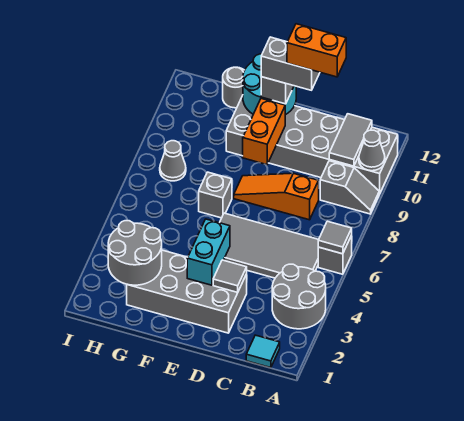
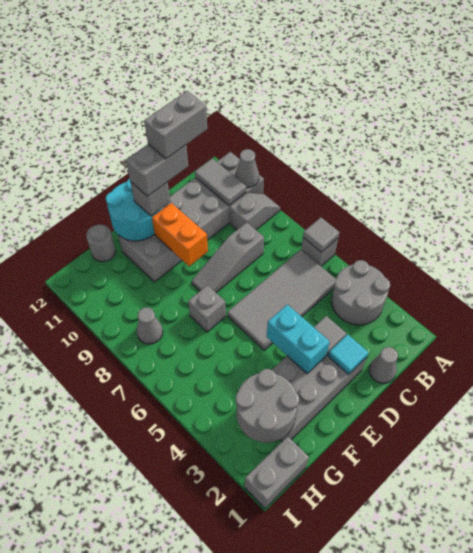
cyan 1x1 tile [246,335,280,368] -> cyan 1x1 tile moved to [328,334,368,374]
none -> grey 1x1 cone [369,347,398,383]
orange 1x3 slope [234,173,319,220] -> grey 1x3 slope [192,222,264,293]
orange 1x2 brick [287,24,346,77] -> grey 1x2 brick [144,91,207,159]
none -> grey 1x2 brick [245,436,309,508]

